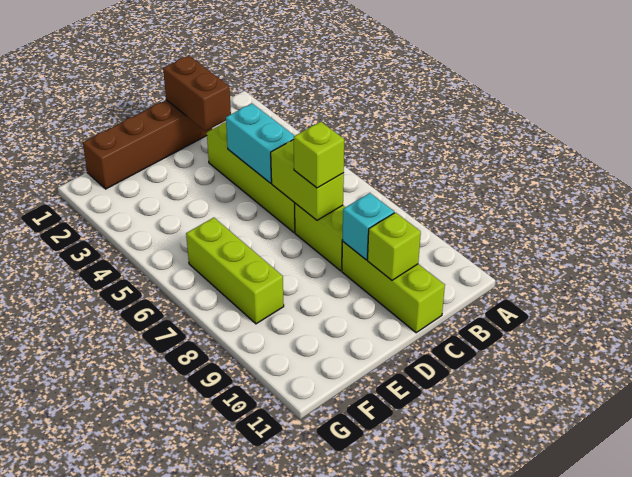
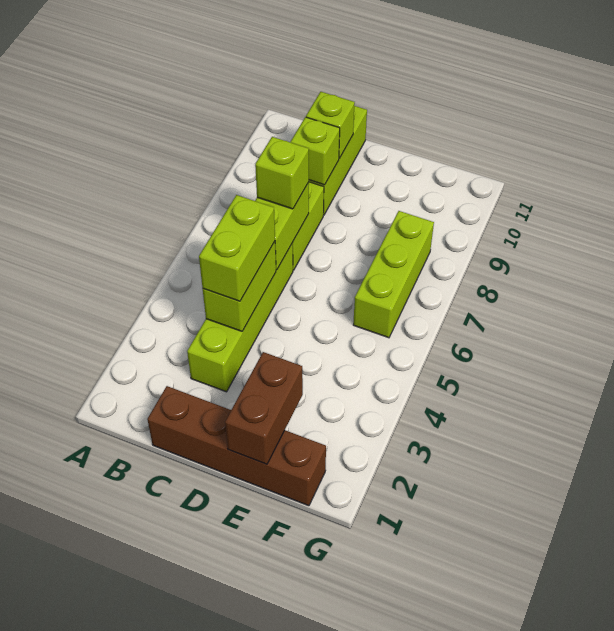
brown 1x2 brick [163,56,231,131] -> brown 1x2 brick moved to [225,352,303,464]
cyan 1x2 brick [226,103,294,183] -> lime 1x2 brick [203,241,276,331]
none -> lime 1x2 brick [199,195,275,301]
cyan 1x1 brick [342,193,394,260] -> lime 1x1 brick [291,117,340,185]

